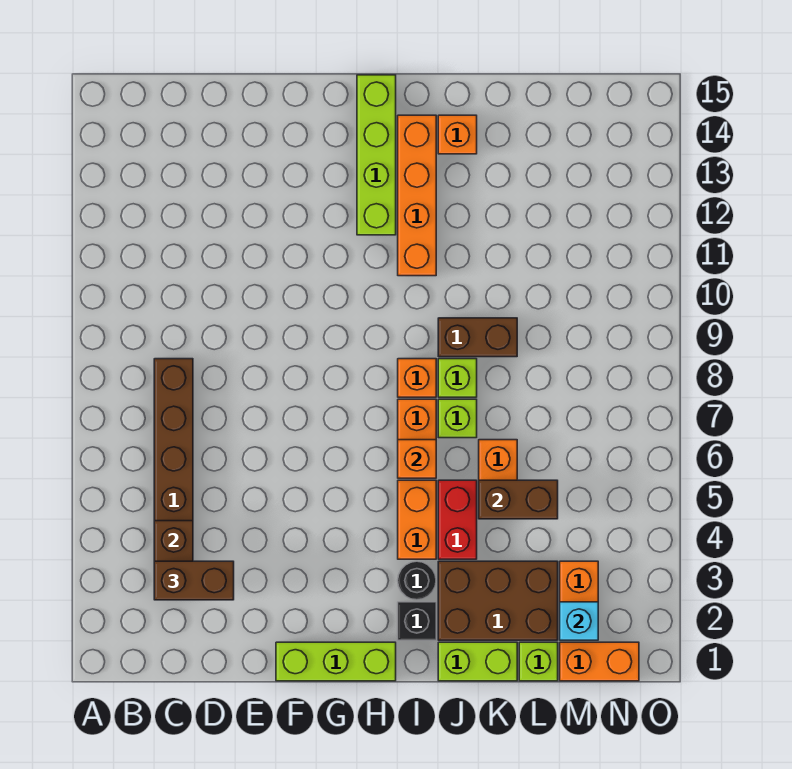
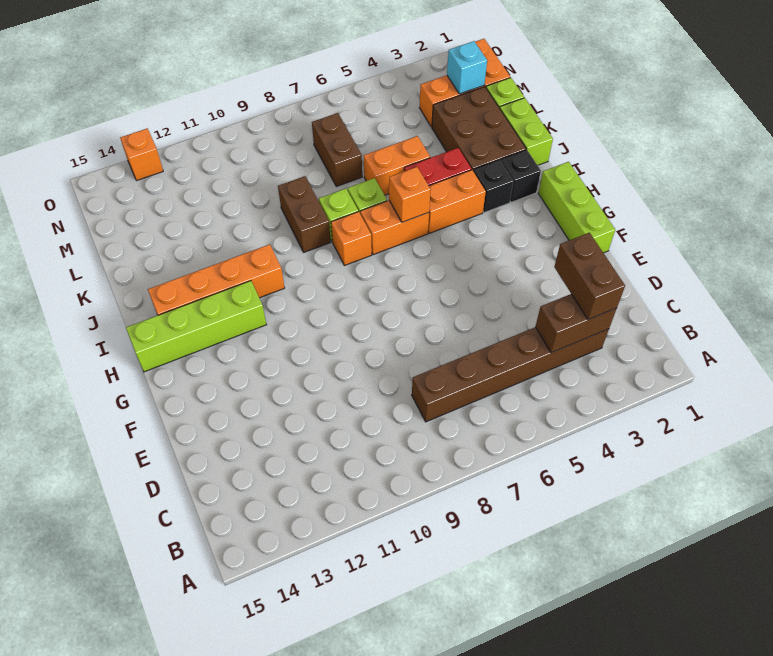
black 1x1 round brick [398,561,436,600] -> black 1x1 brick [473,160,513,213]
orange 1x1 brick [438,115,477,154] -> orange 1x1 brick moved to [120,128,163,181]
brown 1x2 brick [479,480,558,519] -> brown 1x2 brick moved to [312,113,362,186]

